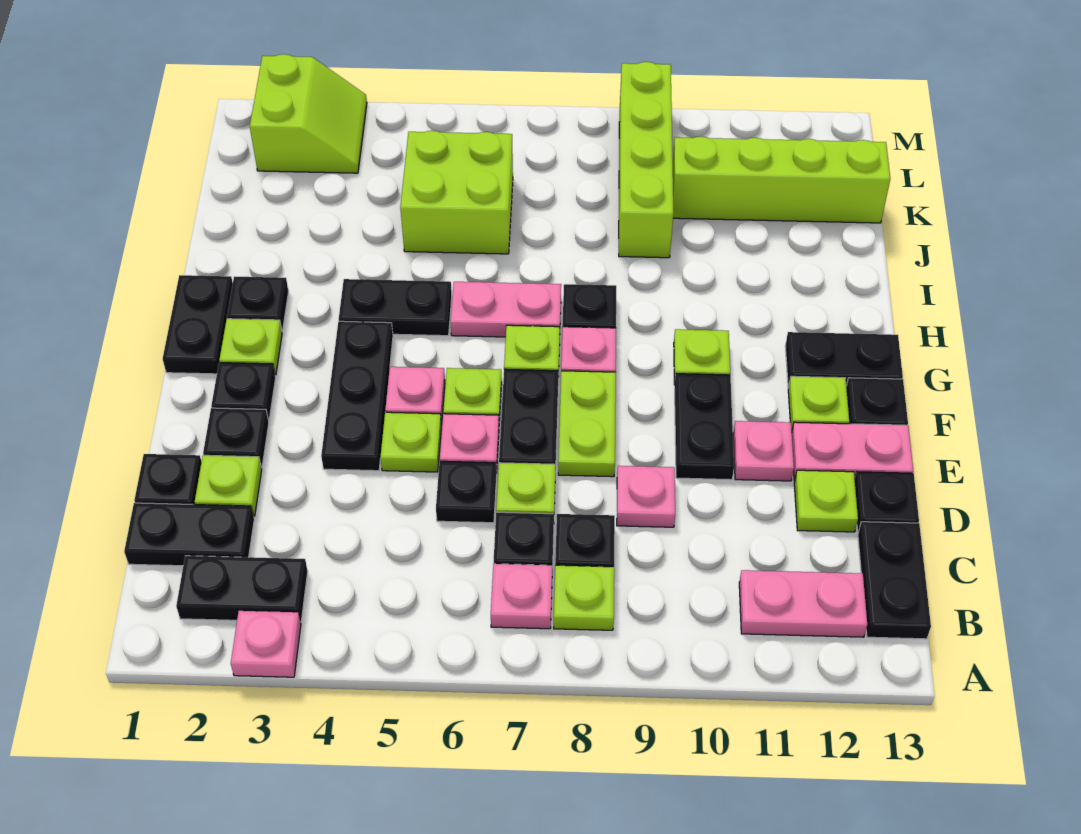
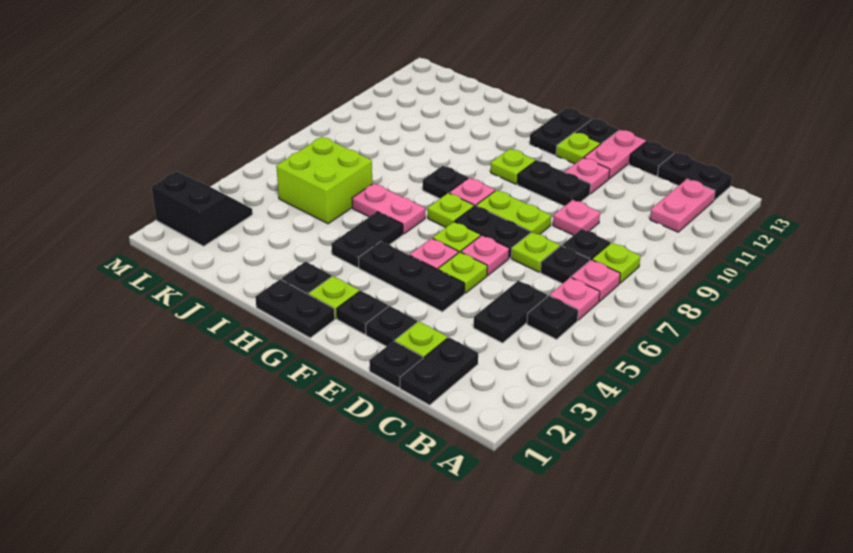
pink 1x1 plate [231,611,301,677] -> pink 1x1 plate moved to [550,277,600,320]
black 1x2 plate [176,556,308,622] -> black 1x2 plate moved to [474,281,547,343]
black 1x1 plate [436,461,496,523] -> black 1x1 plate moved to [527,296,578,339]
lime 1x1 plate [794,470,858,532] -> none
pink 1x2 plate [450,282,561,337] -> pink 1x2 plate turned to [352,183,425,234]
lime 1x4 brick [619,62,673,258] -> none
lime 1x4 brick [673,137,890,223] -> none
lime 2x2 slope [250,54,367,173] -> black 2x2 slope [152,172,253,246]

